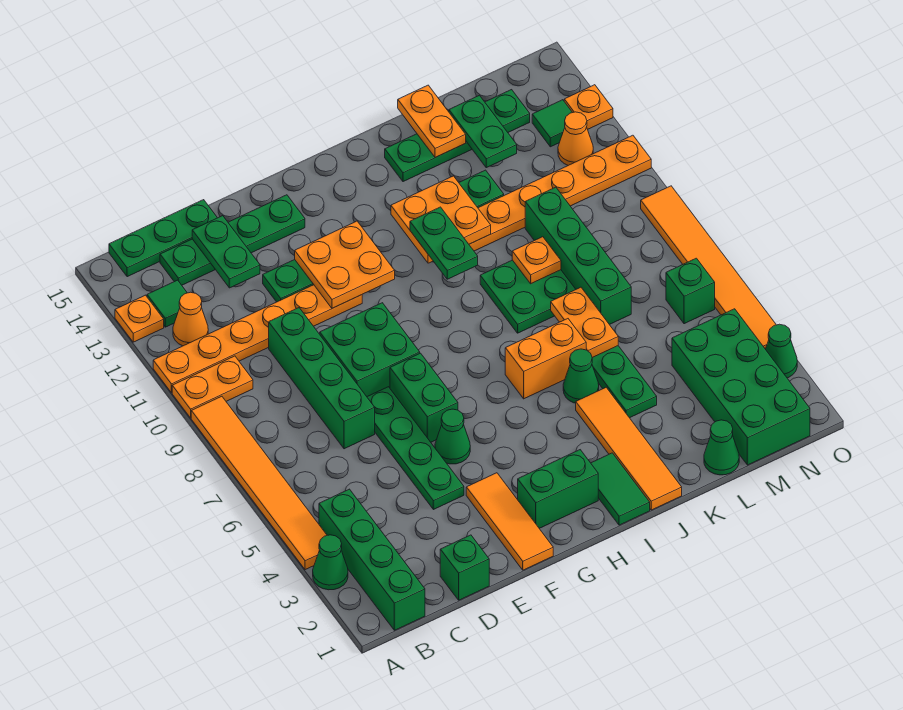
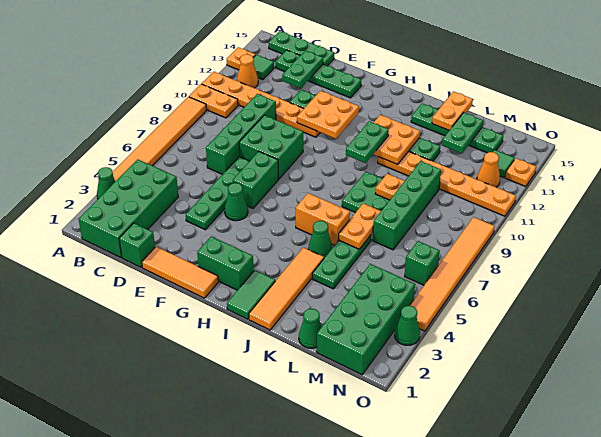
green 1x4 brick [319,489,425,630] -> green 2x4 brick [79,159,178,258]
orange 1x3 tile [466,473,553,570] -> orange 1x3 tile turned to [142,247,218,298]

